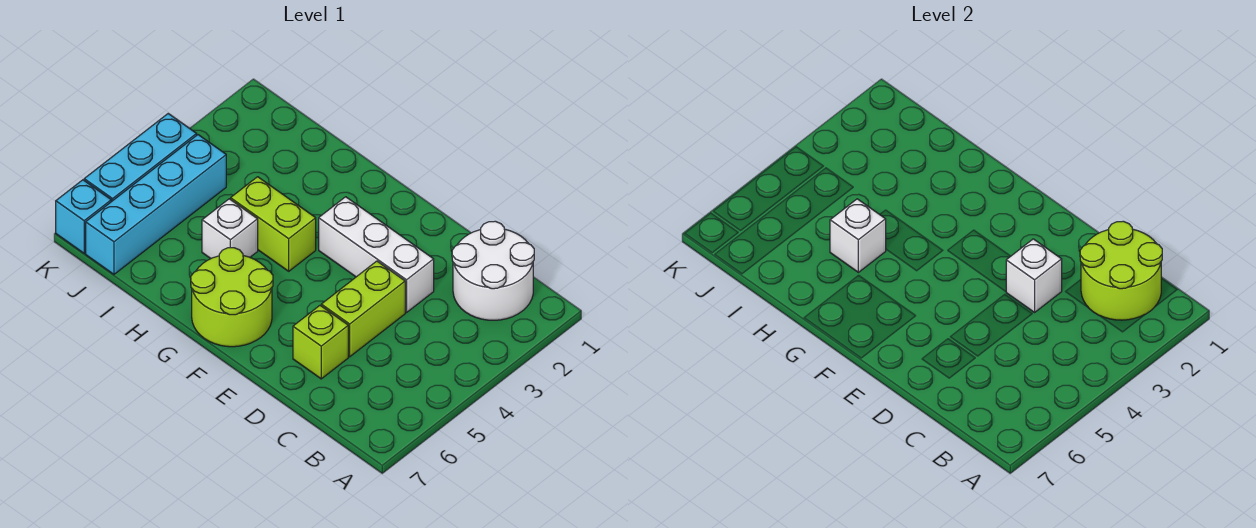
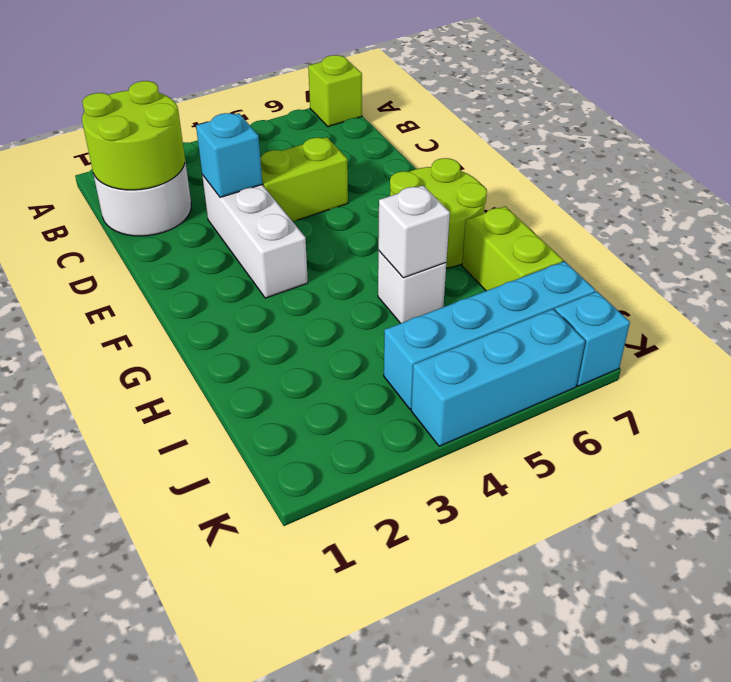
white 1x1 brick [1006,239,1062,312] -> cyan 1x1 brick [196,113,262,197]
lime 1x1 brick [293,306,348,379] -> lime 1x1 brick moved to [308,55,362,127]
lime 1x2 brick [231,177,316,271] -> lime 1x2 brick moved to [462,206,563,291]

